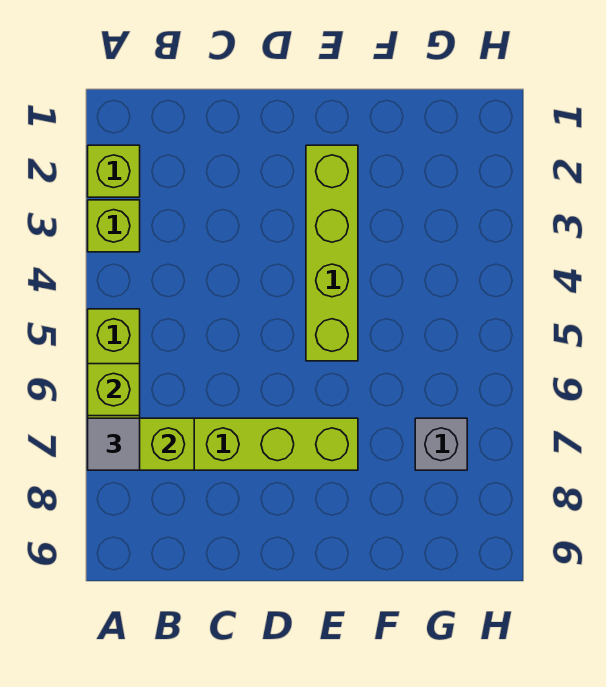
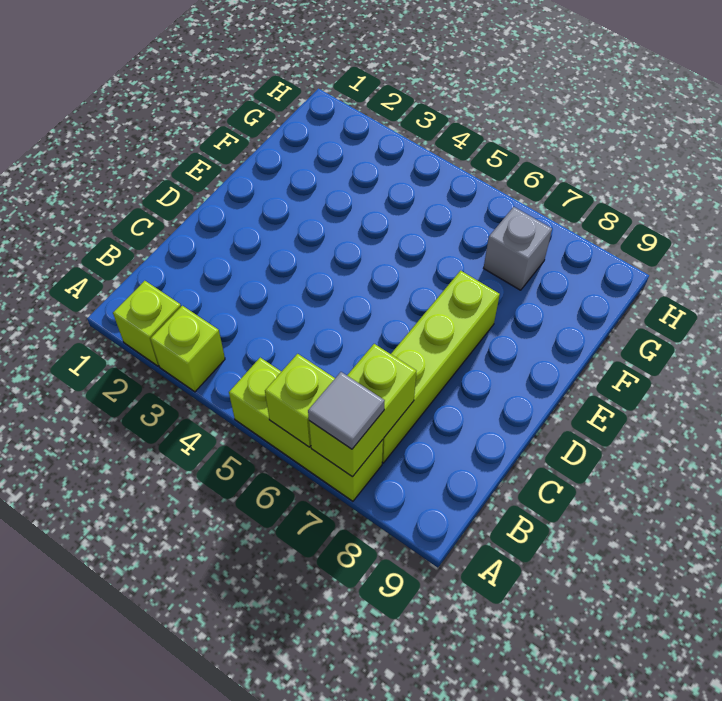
lime 1x4 brick [306,145,358,361] -> none

